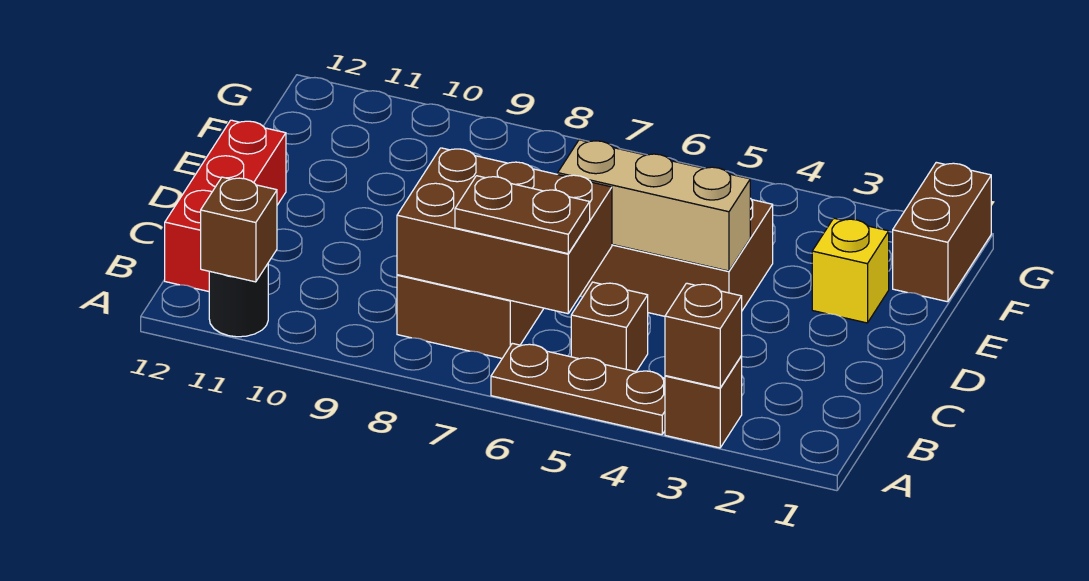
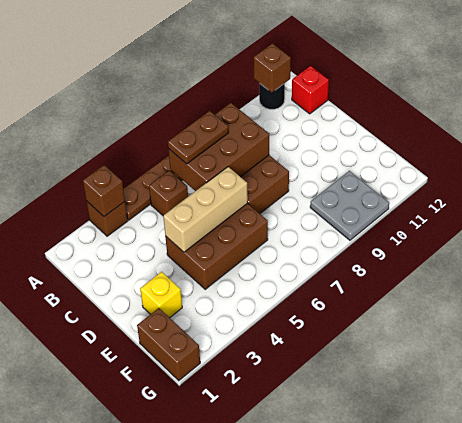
red 1x3 brick [165,120,286,291] -> red 1x1 brick [292,66,329,114]
none -> grey 2x2 plate [310,171,389,240]

